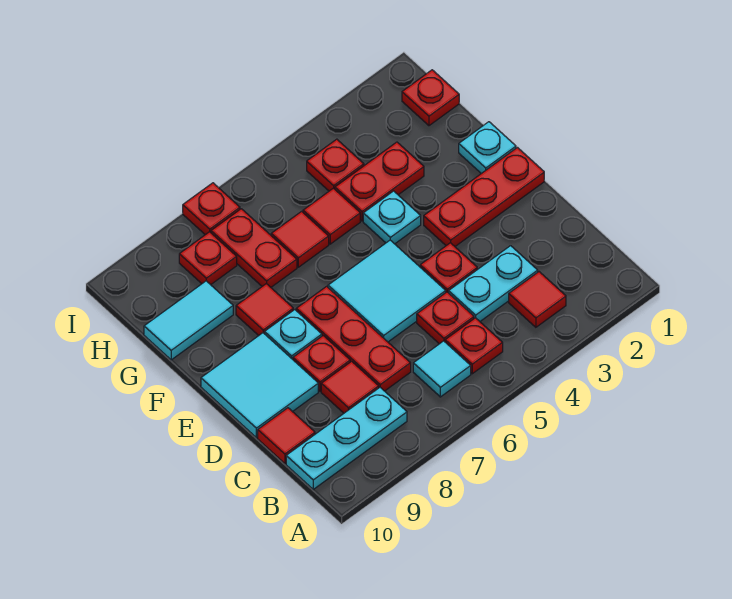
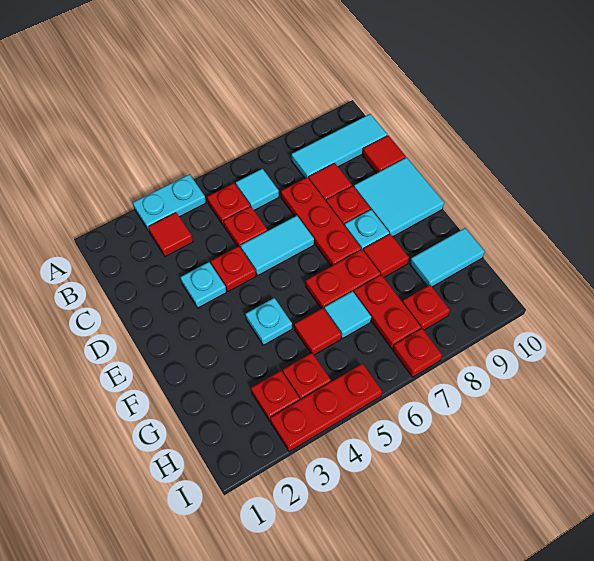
cyan 1x3 plate [286,388,407,489] -> cyan 1x3 tile [292,114,387,178]
cyan 1x2 plate [449,246,538,321] -> cyan 1x2 plate moved to [133,174,206,231]
cyan 2x2 tile [328,240,446,342] -> cyan 1x2 tile [241,216,314,275]
red 1x3 plate [424,148,544,246] -> red 1x3 plate moved to [270,364,382,451]
cyan 1x1 plate [459,122,516,174] -> cyan 1x1 plate moved to [180,262,226,308]
red 1x2 plate [335,142,424,221] -> red 1x2 plate moved to [306,250,381,309]
red 1x1 tile [271,212,329,267] -> cyan 1x1 tile [324,291,371,338]
red 1x1 plate [402,70,459,126] -> red 1x1 plate moved to [251,371,300,421]

